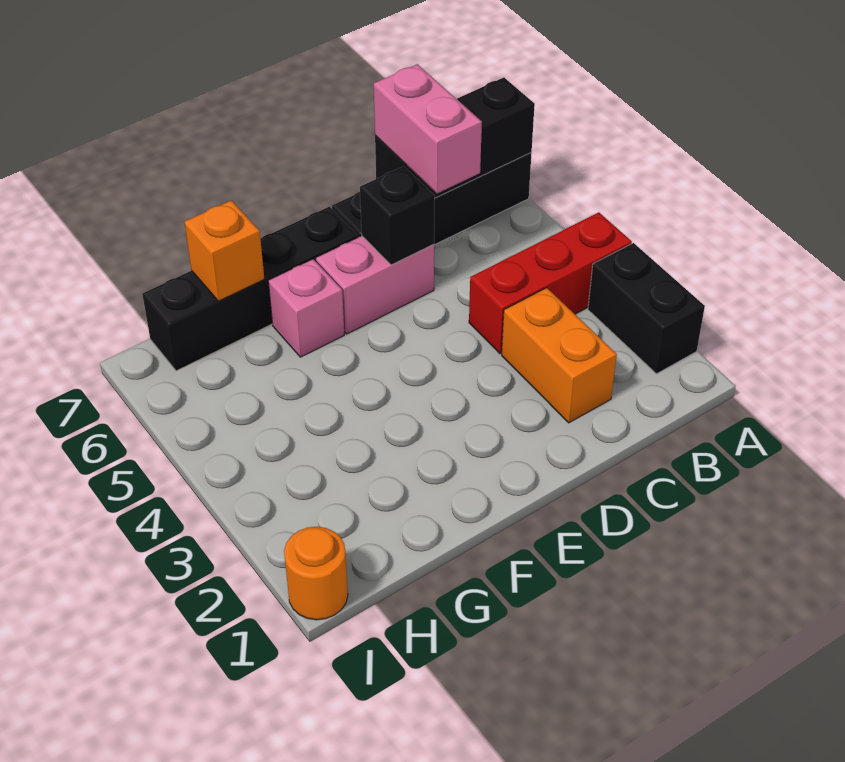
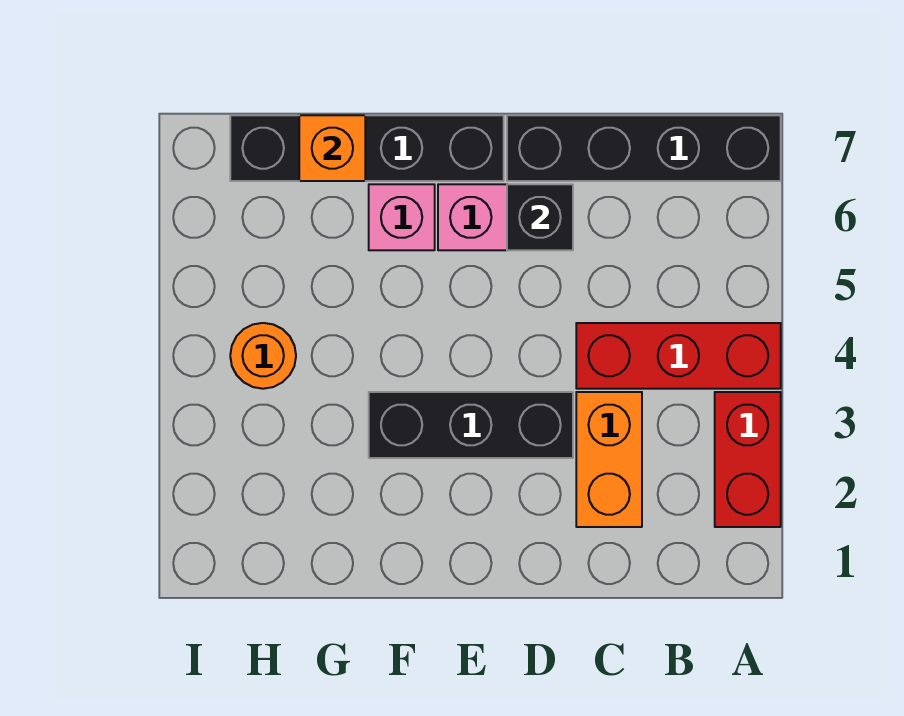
black 1x2 brick [588,243,705,374] -> red 1x2 brick [715,392,781,527]
black 1x3 brick [375,78,535,198] -> black 1x3 brick moved to [369,392,573,458]
pink 1x2 brick [374,64,482,193] -> none
orange 1x1 round brick [284,527,348,620] -> orange 1x1 round brick moved to [230,323,296,389]

